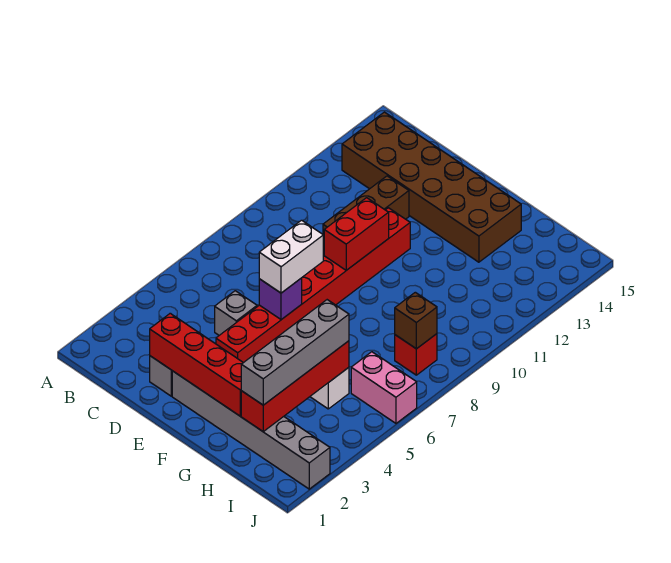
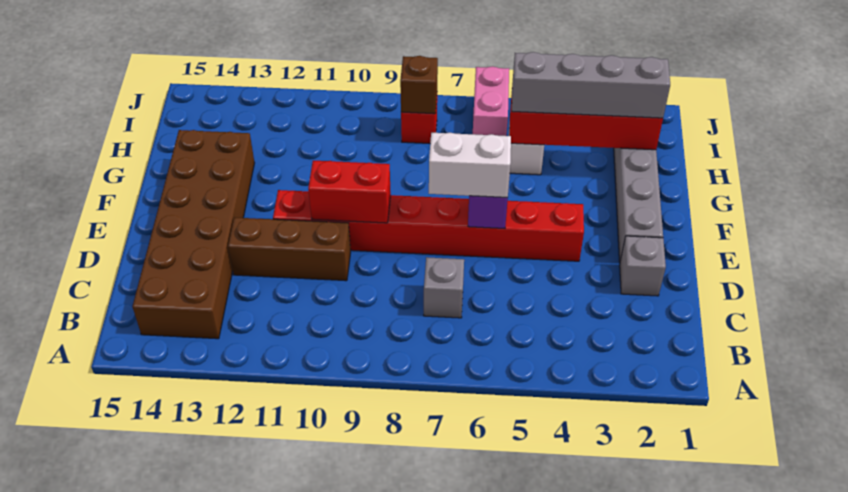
red 1x4 brick [150,313,243,416] -> none
grey 1x1 brick [215,291,257,335] -> grey 1x1 brick moved to [424,257,464,318]

